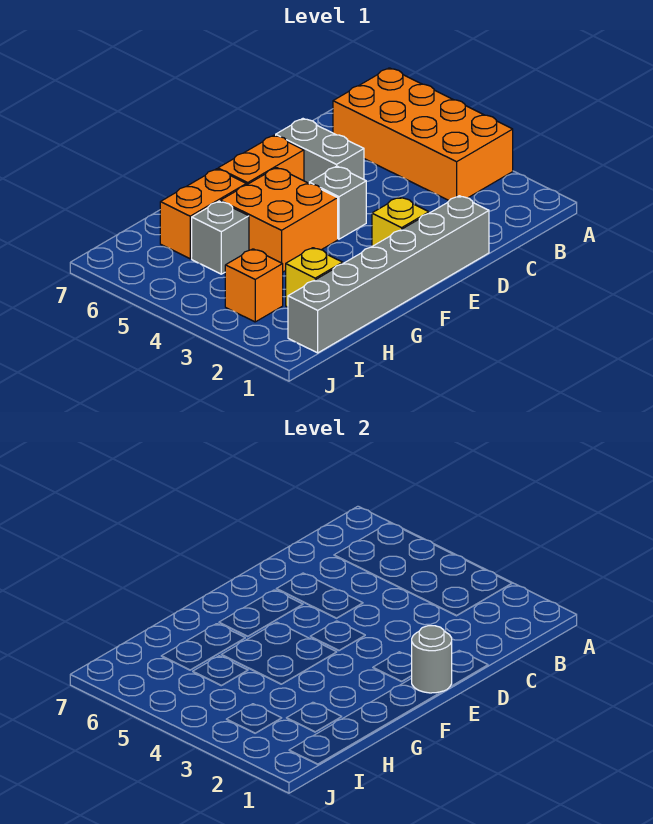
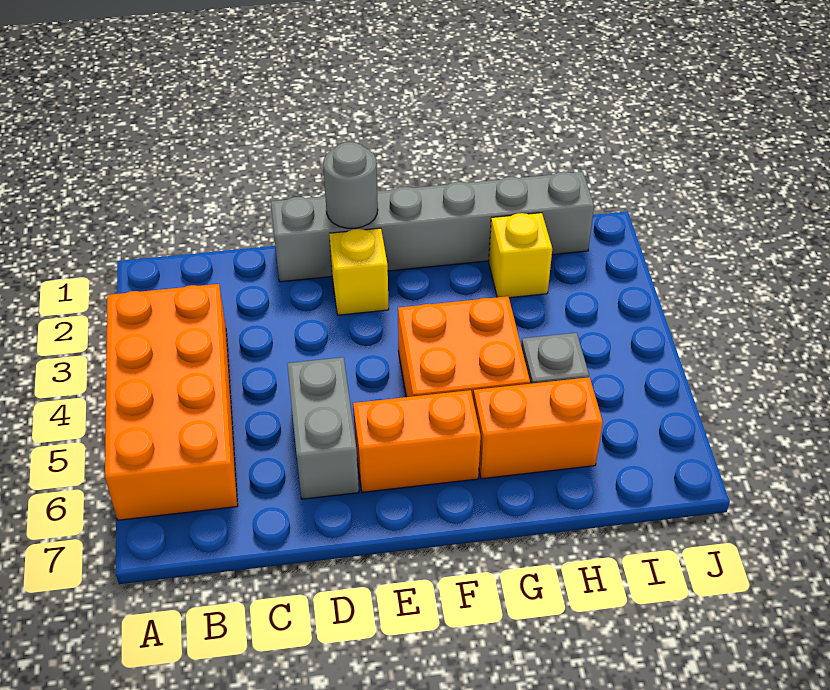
grey 1x1 brick [309,166,366,239] -> none
orange 1x1 brick [225,249,283,322] -> none

